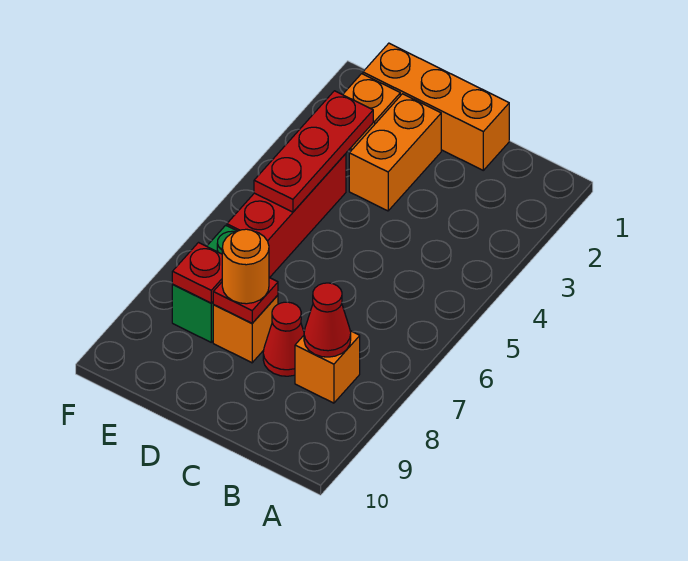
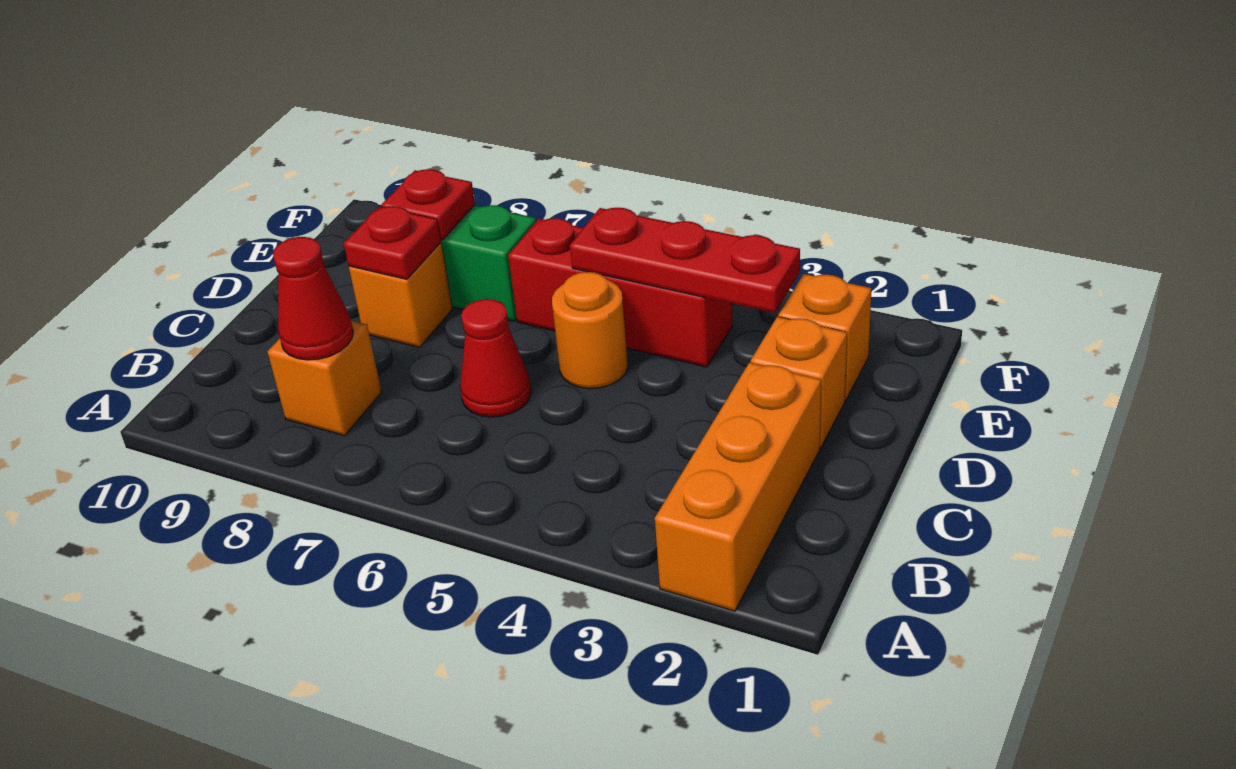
orange 1x3 brick [363,43,509,170] -> orange 1x3 brick moved to [655,363,821,611]
red 1x1 cone [263,302,304,376] -> red 1x1 cone moved to [460,299,531,417]
orange 1x2 brick [349,94,441,211] -> orange 1x1 brick [751,317,847,448]
orange 1x1 round brick [222,229,269,304] -> orange 1x1 round brick moved to [552,272,628,389]

